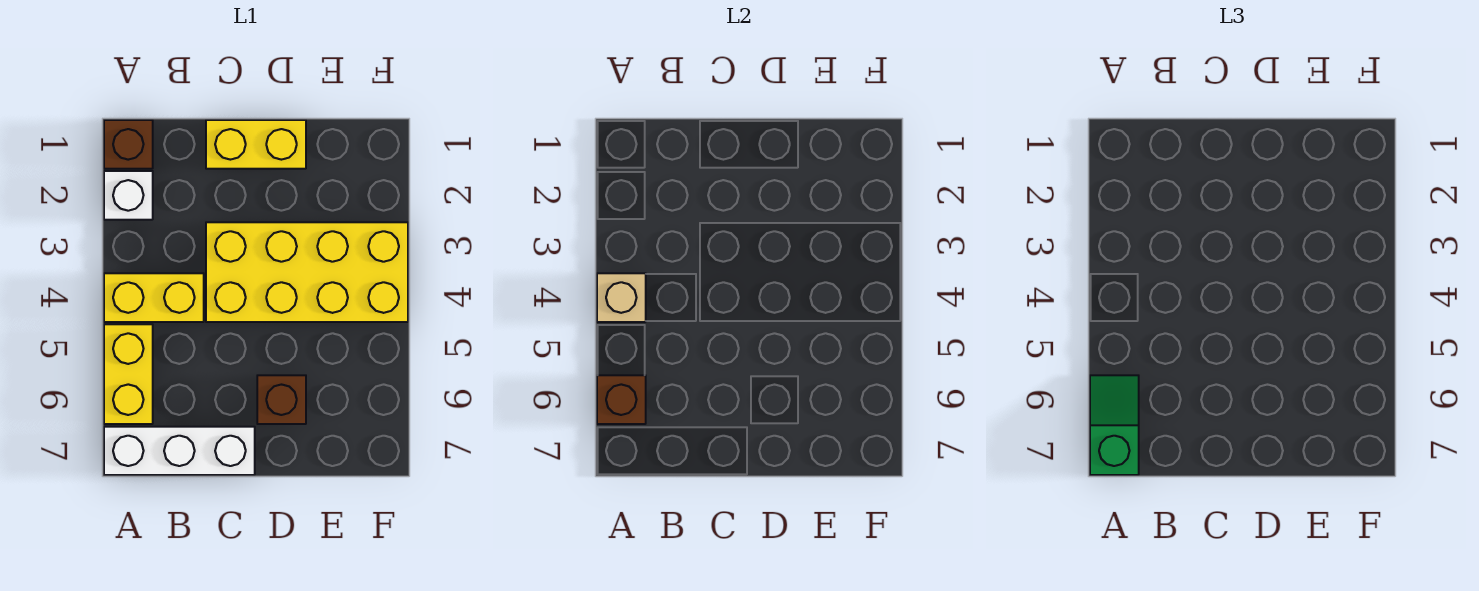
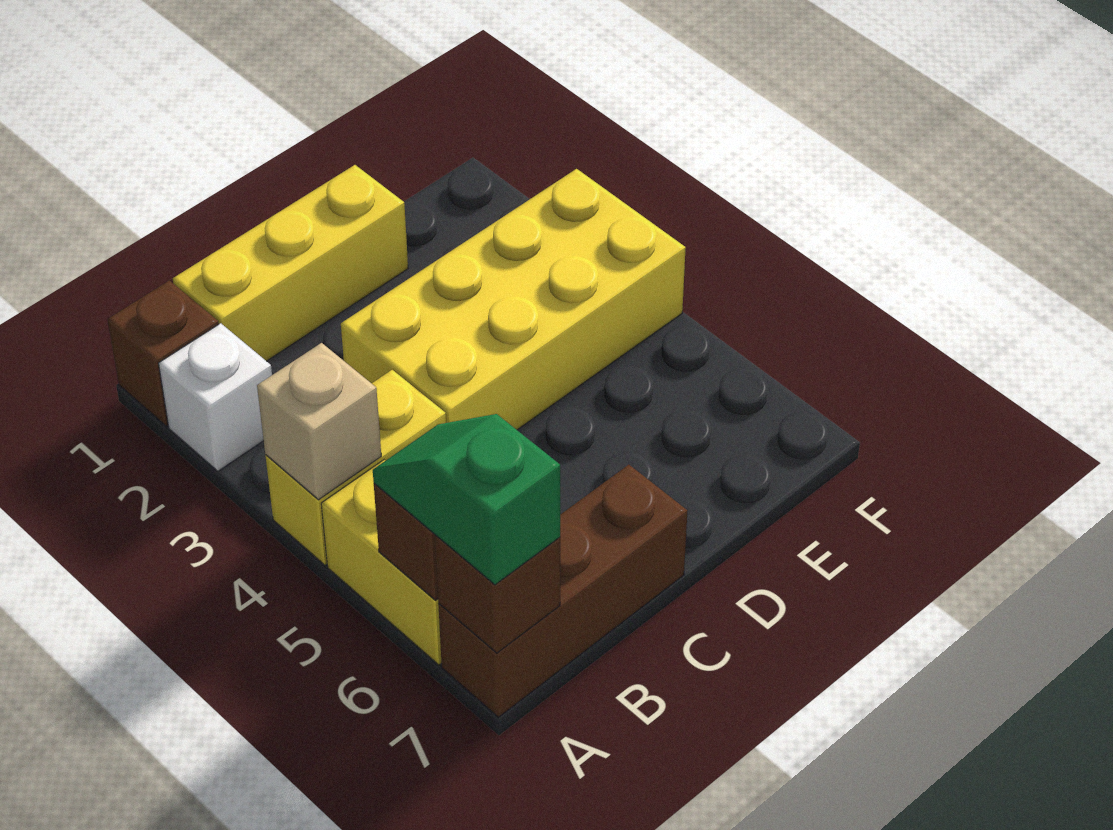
white 1x3 brick [104,427,255,475] -> brown 1x3 brick [438,465,687,717]
yellow 1x2 brick [206,120,306,169] -> yellow 1x3 brick [173,165,408,361]
brown 1x1 brick [257,375,306,424] -> brown 1x1 brick moved to [435,535,560,653]

